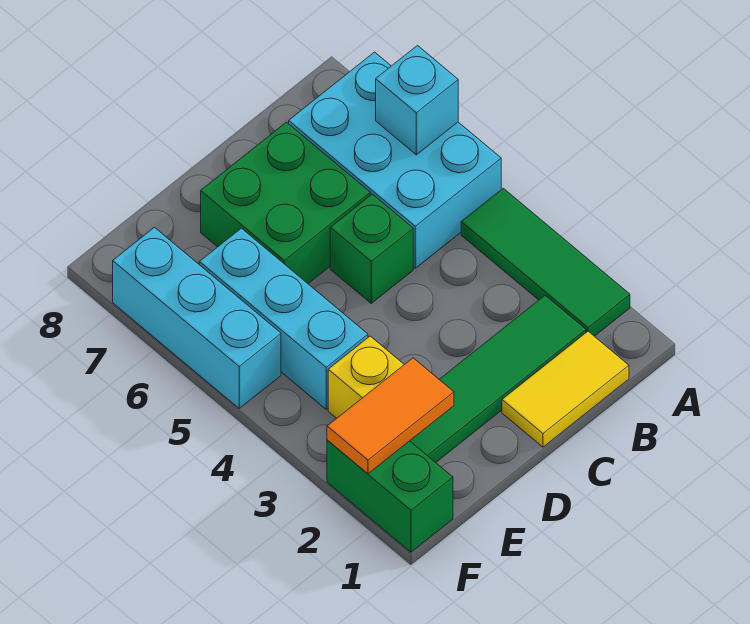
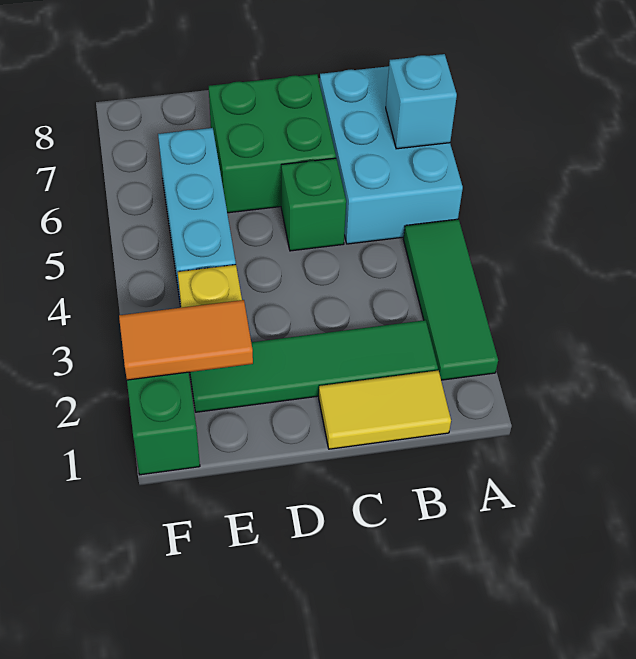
cyan 1x3 brick [113,227,281,408] -> none

